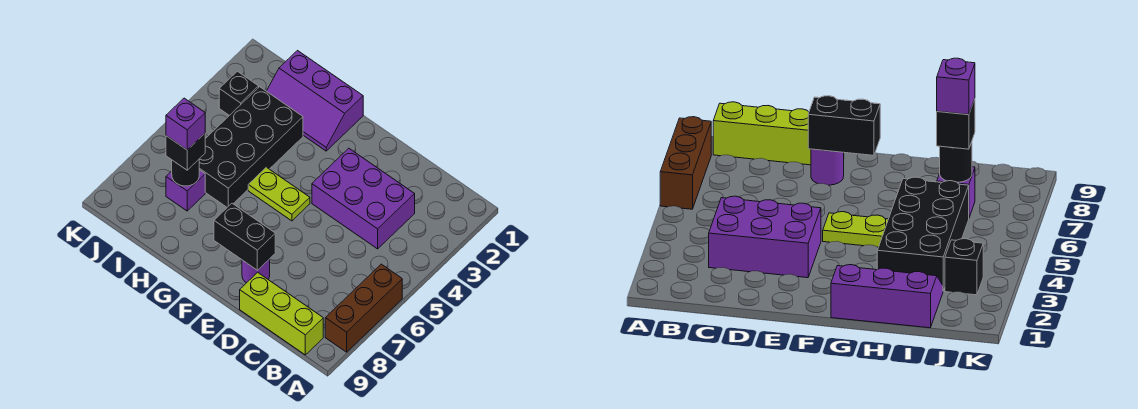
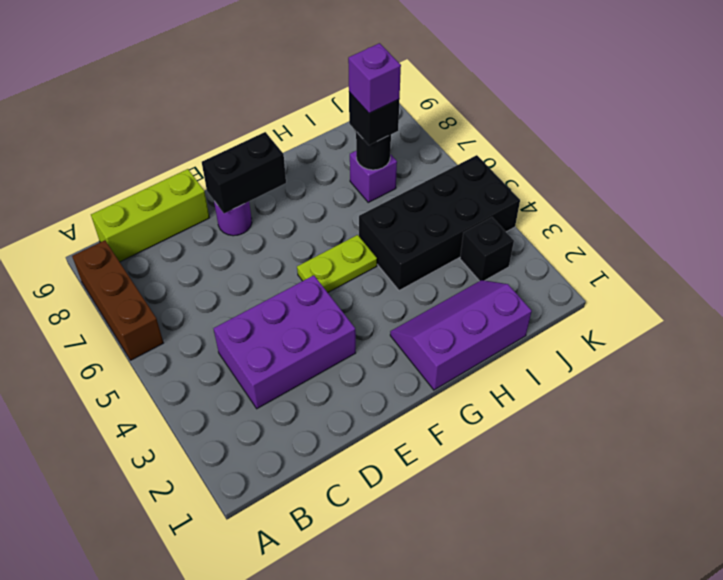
black 2x4 brick [199,87,303,207] -> black 2x4 brick turned to [359,155,520,291]

